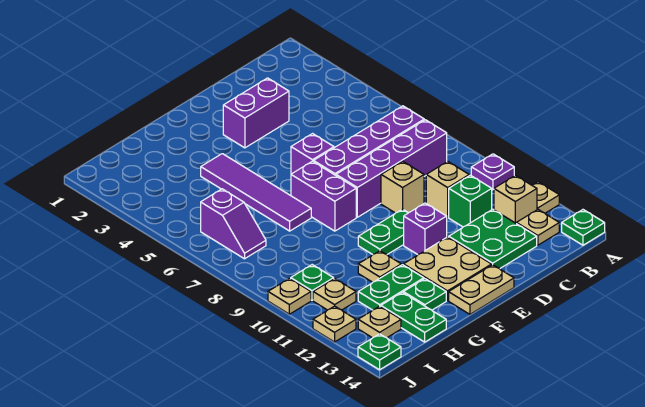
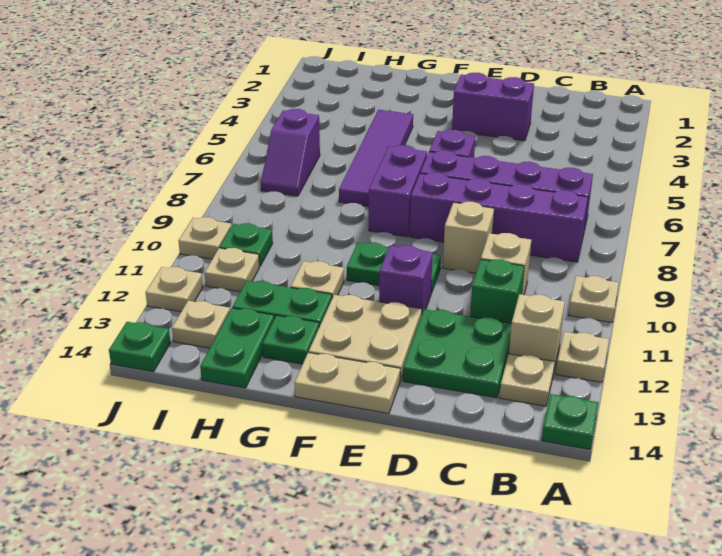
purple 1x1 plate [471,154,514,190] -> tan 1x1 plate [569,276,619,322]

